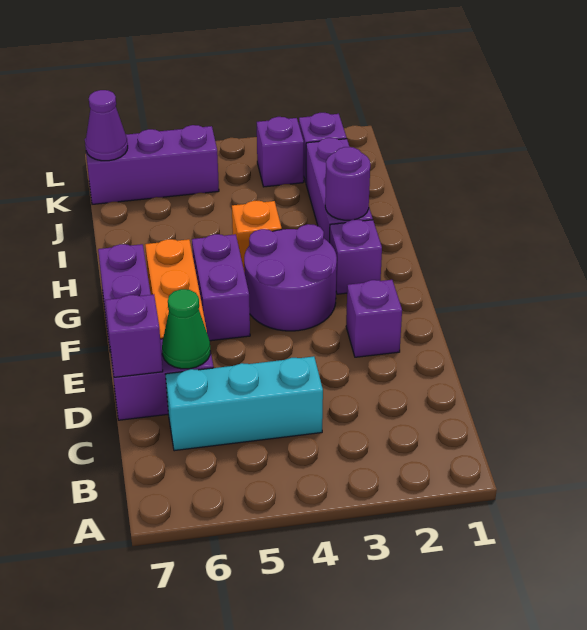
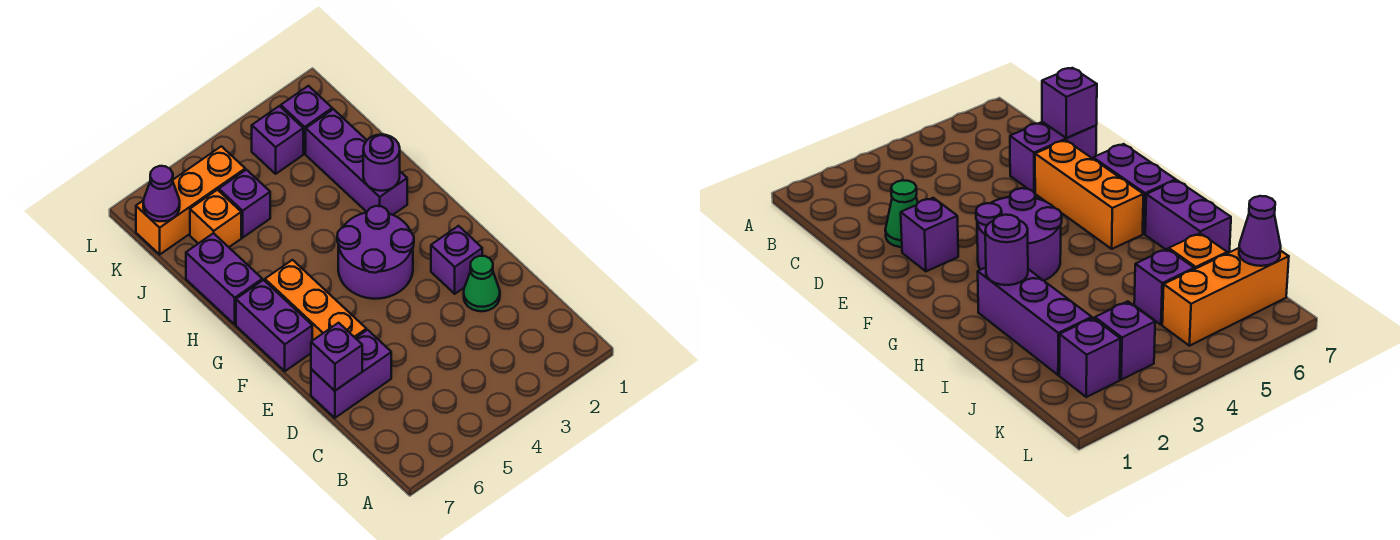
cyan 1x3 brick [165,356,323,451] -> none
green 1x1 cone [162,289,210,369] -> green 1x1 cone moved to [464,256,500,311]
purple 1x2 brick [192,234,250,341] -> purple 1x2 brick moved to [186,233,262,324]
purple 1x1 brick [330,220,382,294] -> purple 1x1 brick moved to [219,170,270,237]
orange 1x1 brick [232,200,282,273] -> orange 1x1 brick moved to [190,190,241,247]
purple 1x3 brick [85,125,219,204] -> orange 1x3 brick [136,146,245,254]

